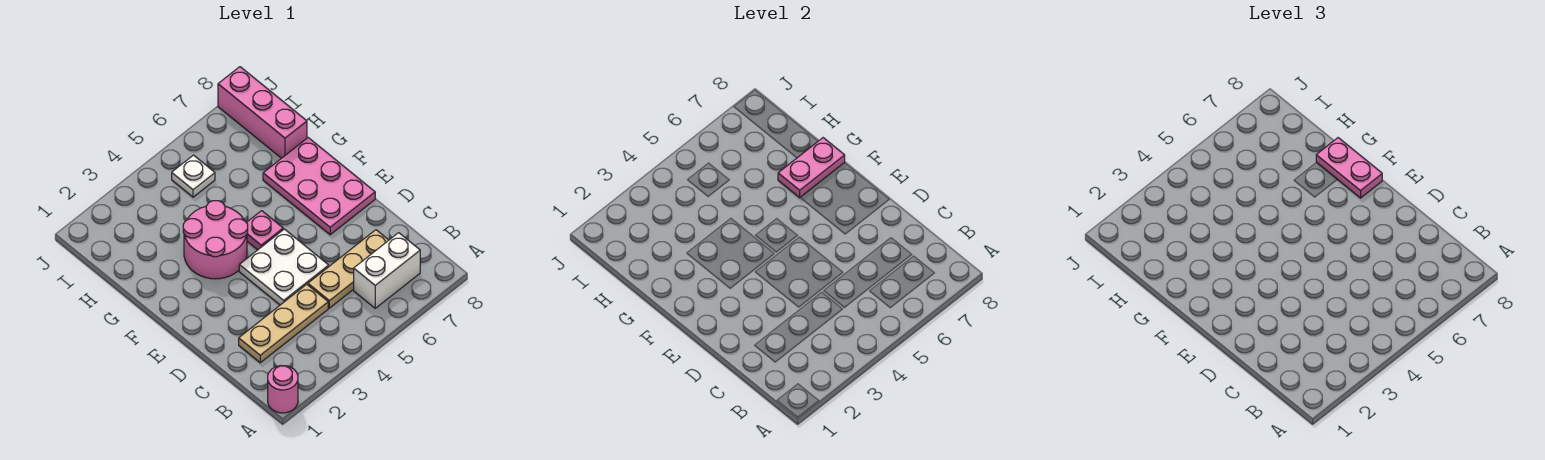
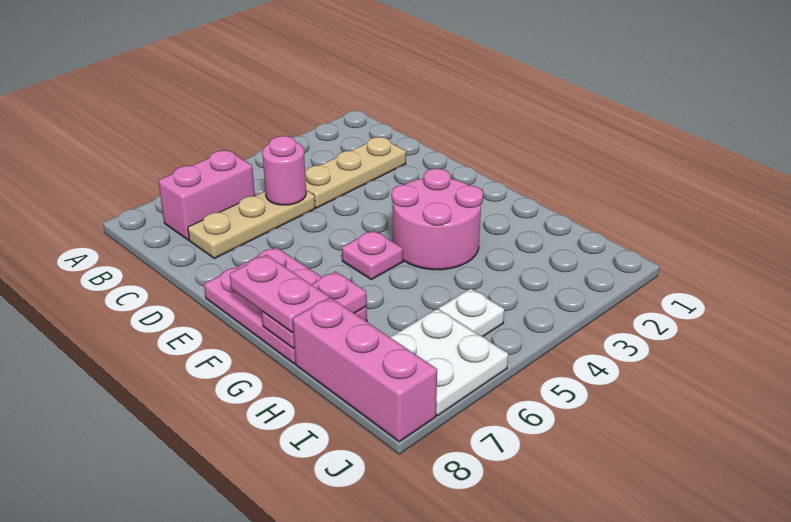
pink 1x1 round brick [268,366,298,413] -> pink 1x1 round brick moved to [262,136,306,205]
white 1x2 brick [354,233,420,308] -> pink 1x2 brick [158,150,255,240]
white 2x2 plate [239,229,329,305] -> white 2x2 plate moved to [390,309,508,415]

